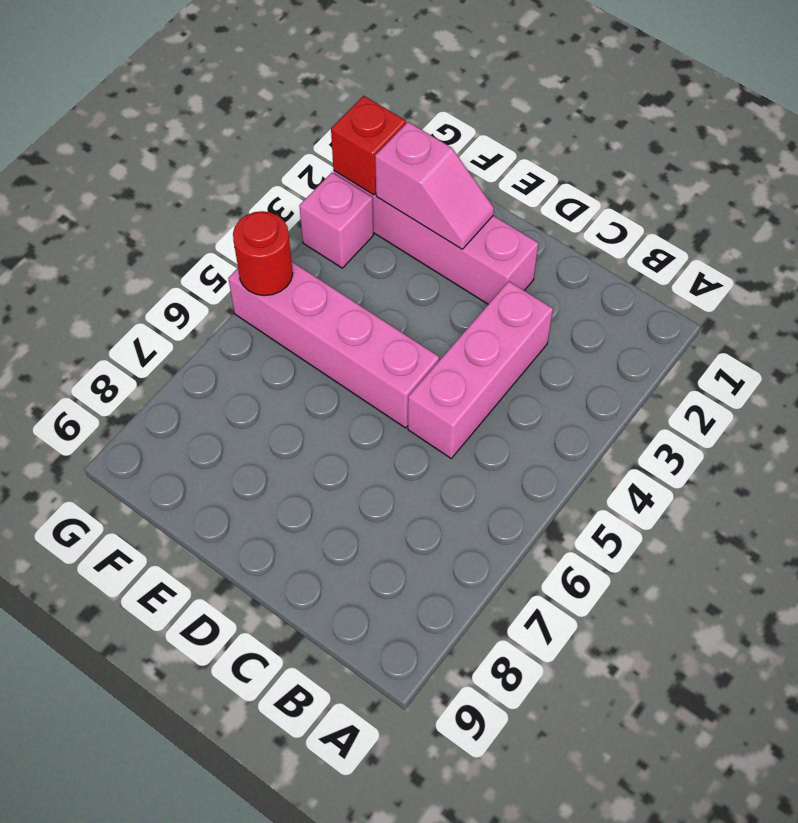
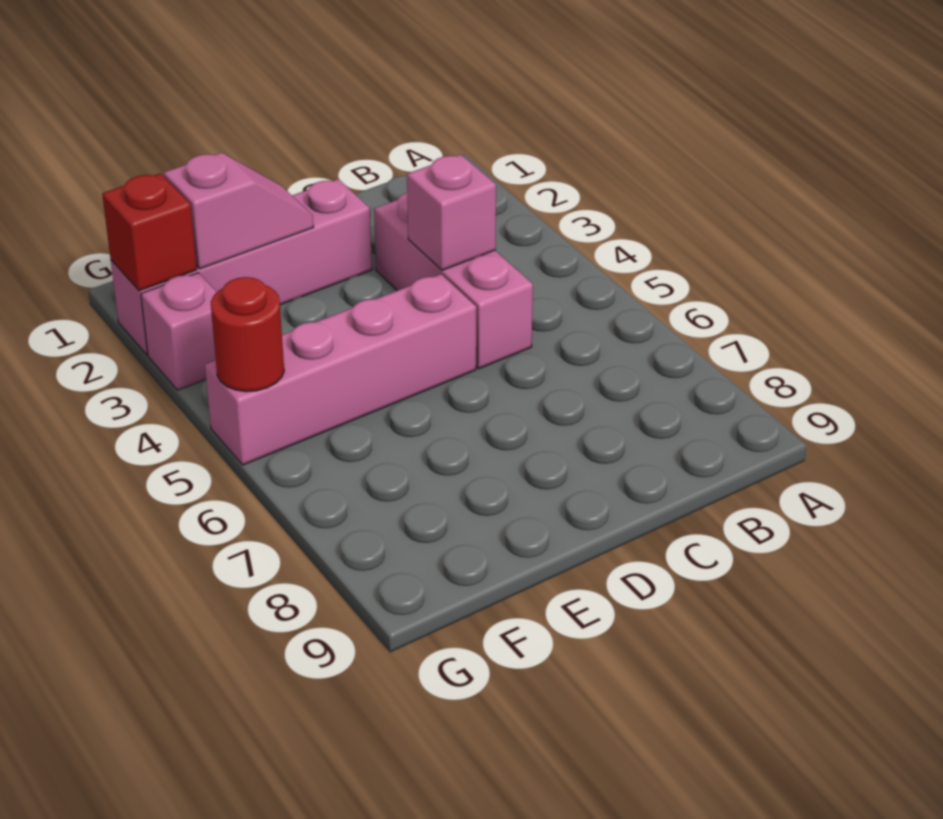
none -> pink 1x1 brick [407,155,496,270]

